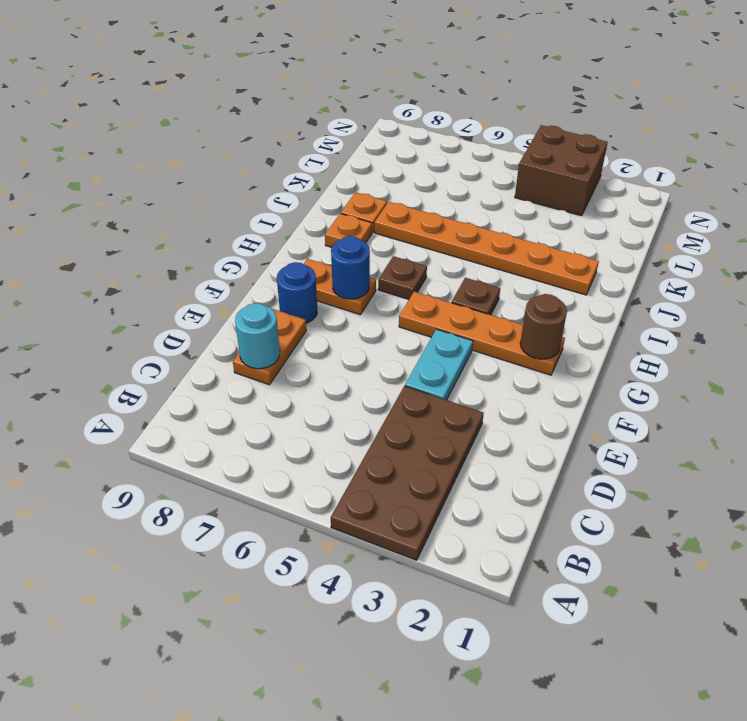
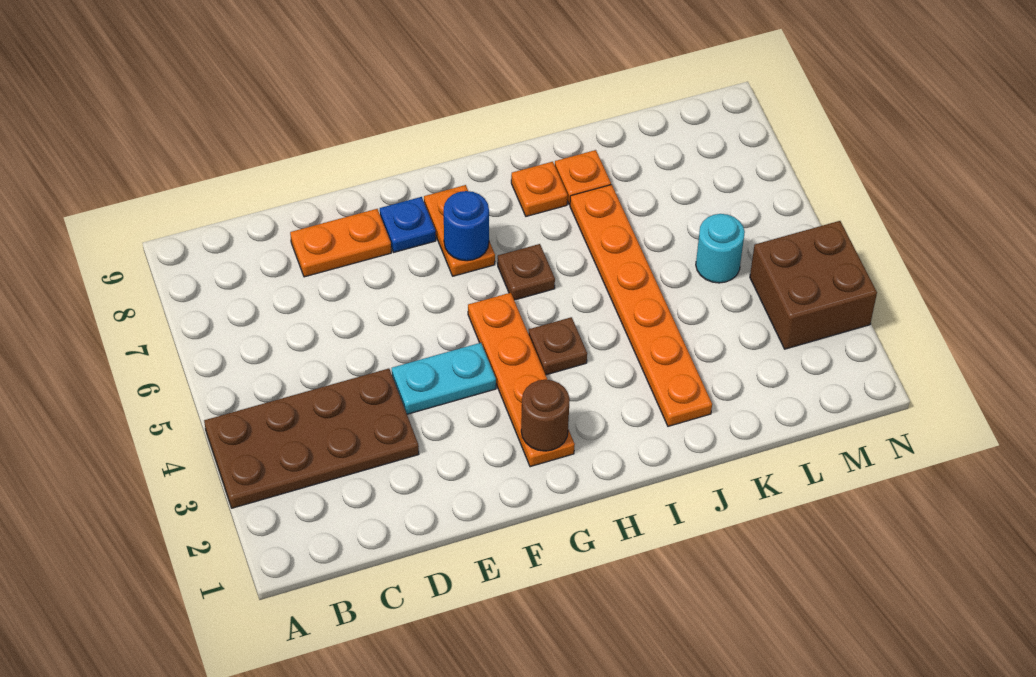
cyan 1x1 round brick [235,303,280,369] -> cyan 1x1 round brick moved to [696,214,745,283]
blue 1x1 round brick [277,262,317,323] -> blue 1x1 plate [380,197,436,252]

